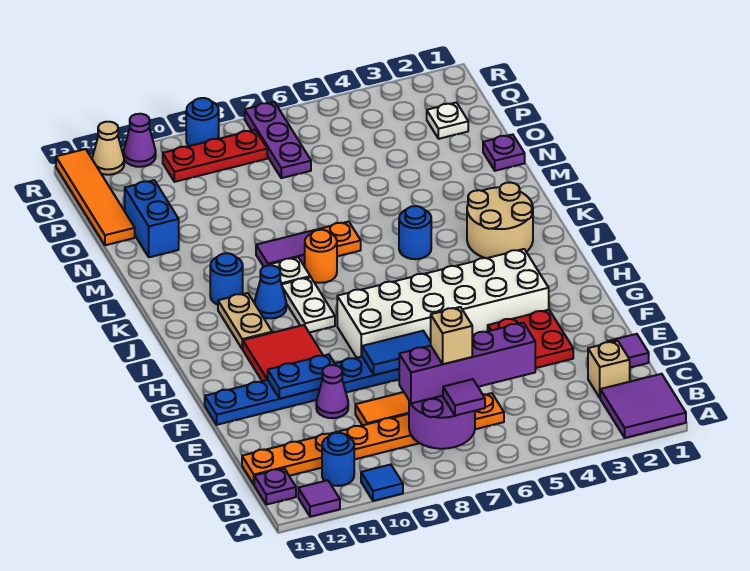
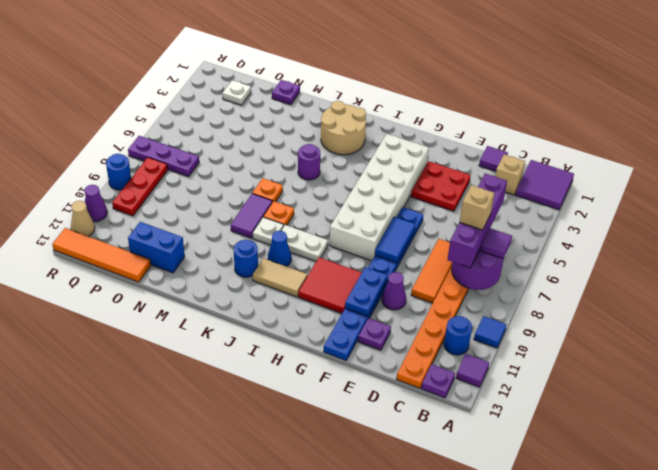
none -> purple 1x1 plate [358,318,391,350]
tan 1x2 plate [218,293,272,349] -> tan 1x2 tile [253,258,307,297]
blue 1x1 round brick [399,206,431,259] -> purple 1x1 round brick [298,144,320,180]
orange 1x1 round brick [305,230,337,283] -> orange 1x1 plate [263,201,294,225]

